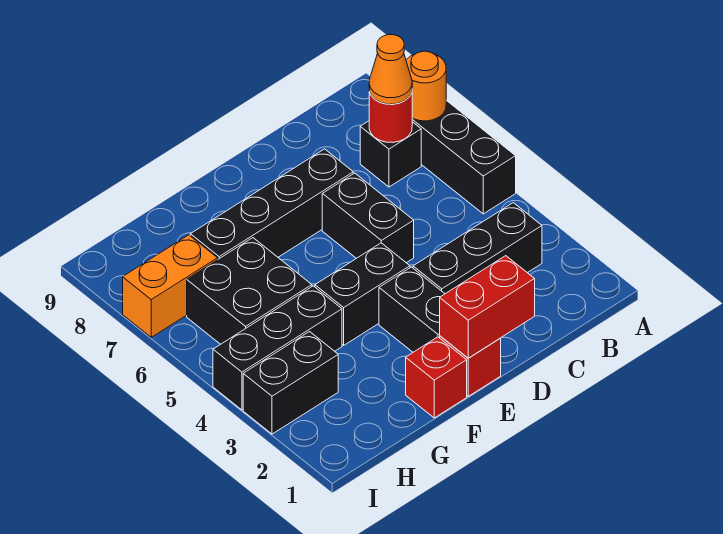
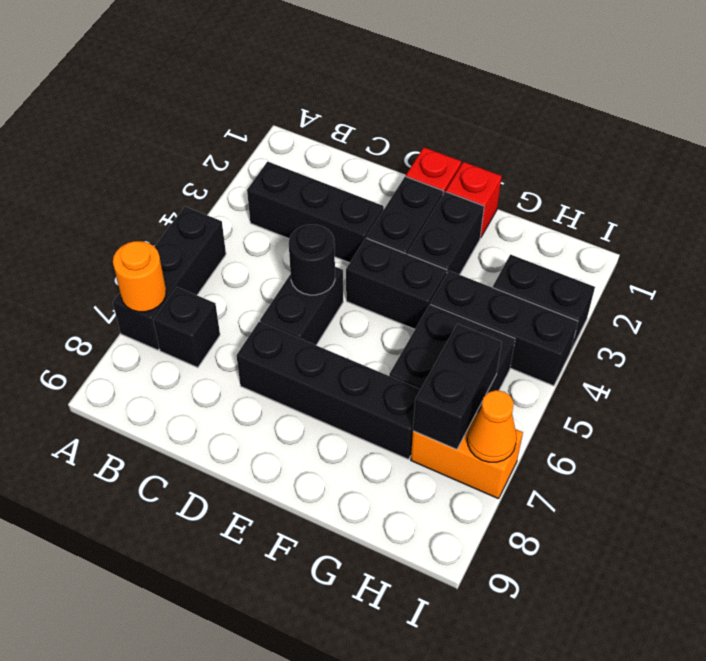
red 1x1 round brick [369,92,412,143] -> none
orange 1x1 cone [369,35,412,104] -> orange 1x1 cone moved to [467,390,517,462]
red 1x2 brick [440,256,535,358] -> none
none -> black 1x1 round brick [289,225,335,295]
none -> black 1x2 brick [408,192,484,275]
none -> black 1x2 brick [413,324,502,450]

